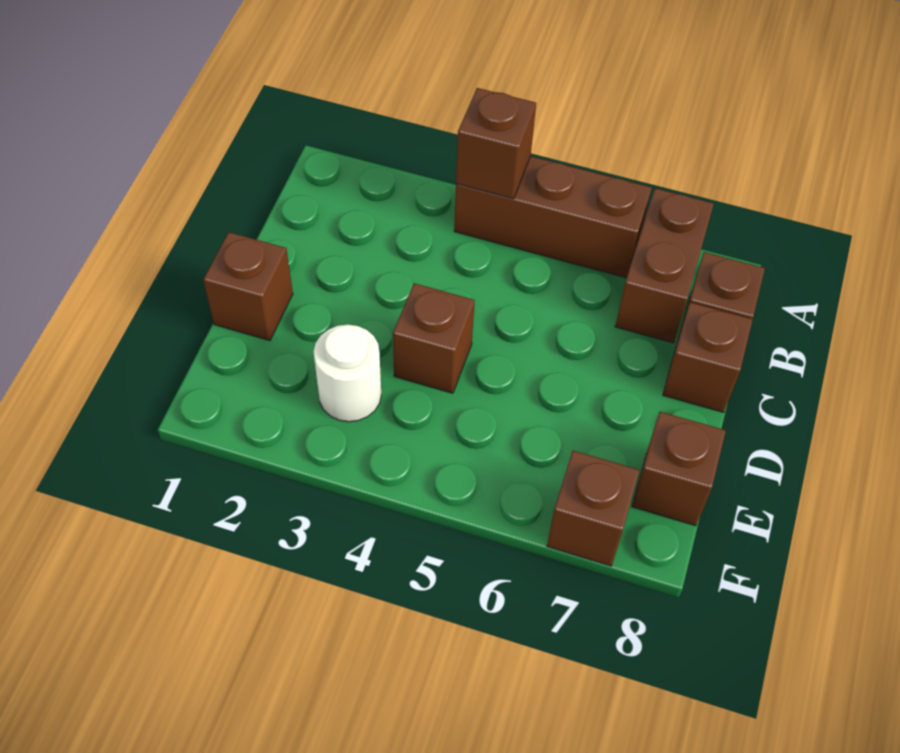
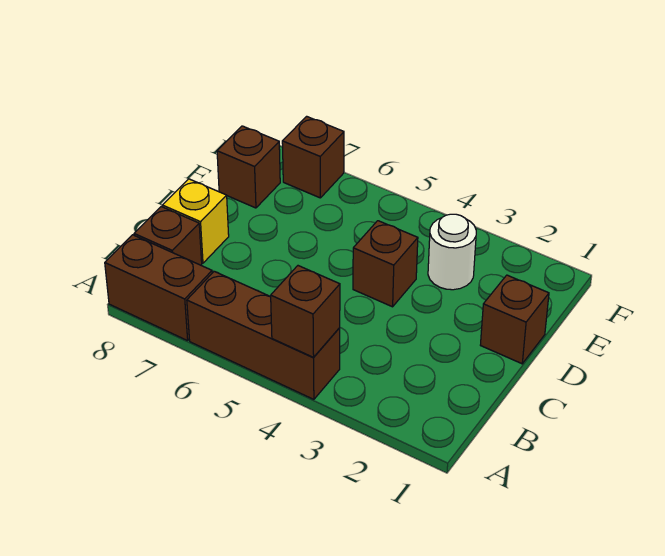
brown 1x2 brick [615,188,714,343] -> brown 1x2 brick turned to [105,235,212,341]
brown 1x1 brick [663,302,753,412] -> yellow 1x1 brick [162,179,229,263]

